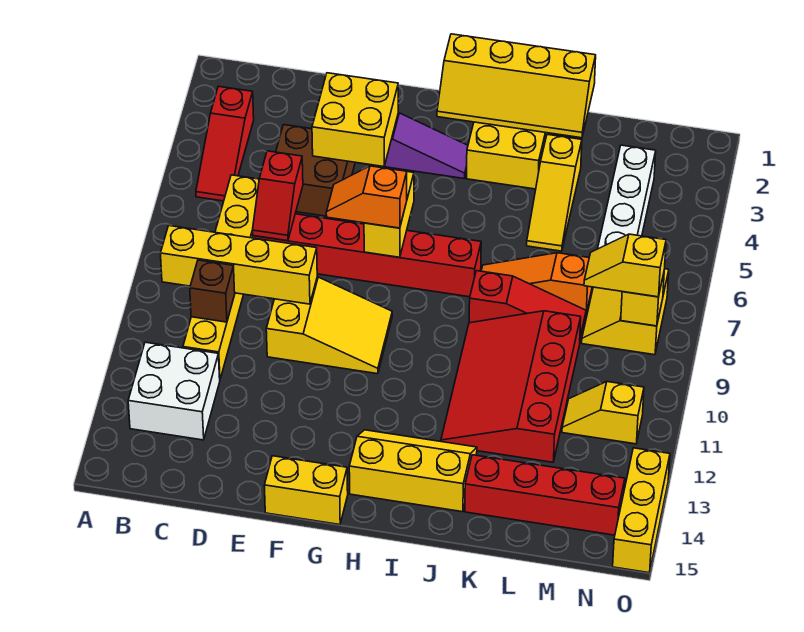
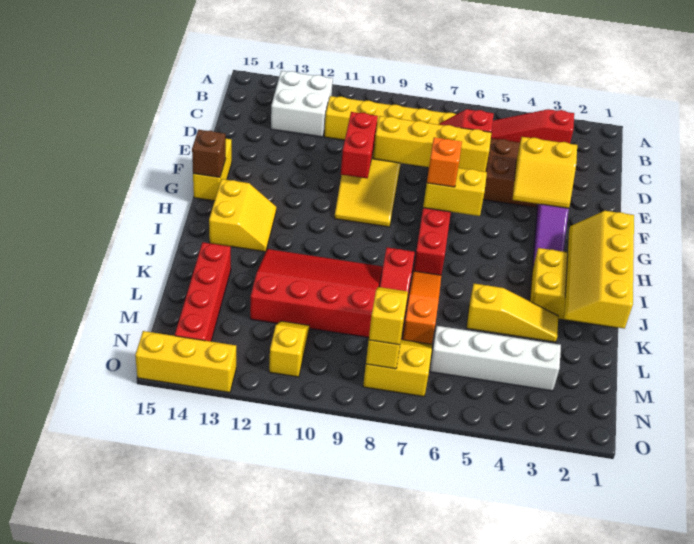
yellow 1x4 brick [160,226,317,304] -> yellow 1x4 brick turned to [373,116,491,172]
brown 1x1 brick [190,260,235,322] -> brown 1x1 brick moved to [192,130,226,177]
yellow 2x2 brick [312,73,398,167] -> yellow 2x2 slope [513,137,577,208]
none -> red 1x2 brick [341,112,378,178]
yellow 2x3 slope [349,430,477,512] -> yellow 2x2 slope [209,179,276,252]
yellow 1x3 slope [527,134,582,251] -> yellow 1x3 slope turned to [466,284,558,342]

